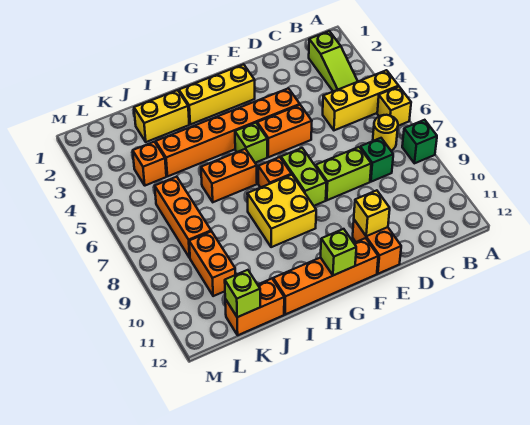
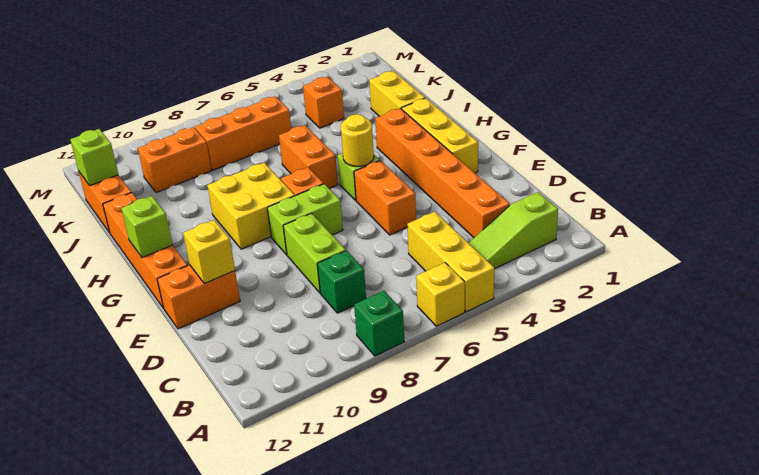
yellow 1x1 round brick [373,115,398,151] -> yellow 1x1 round brick moved to [341,114,374,166]
orange 1x6 brick [156,88,300,176] -> orange 1x6 brick moved to [375,108,510,237]

